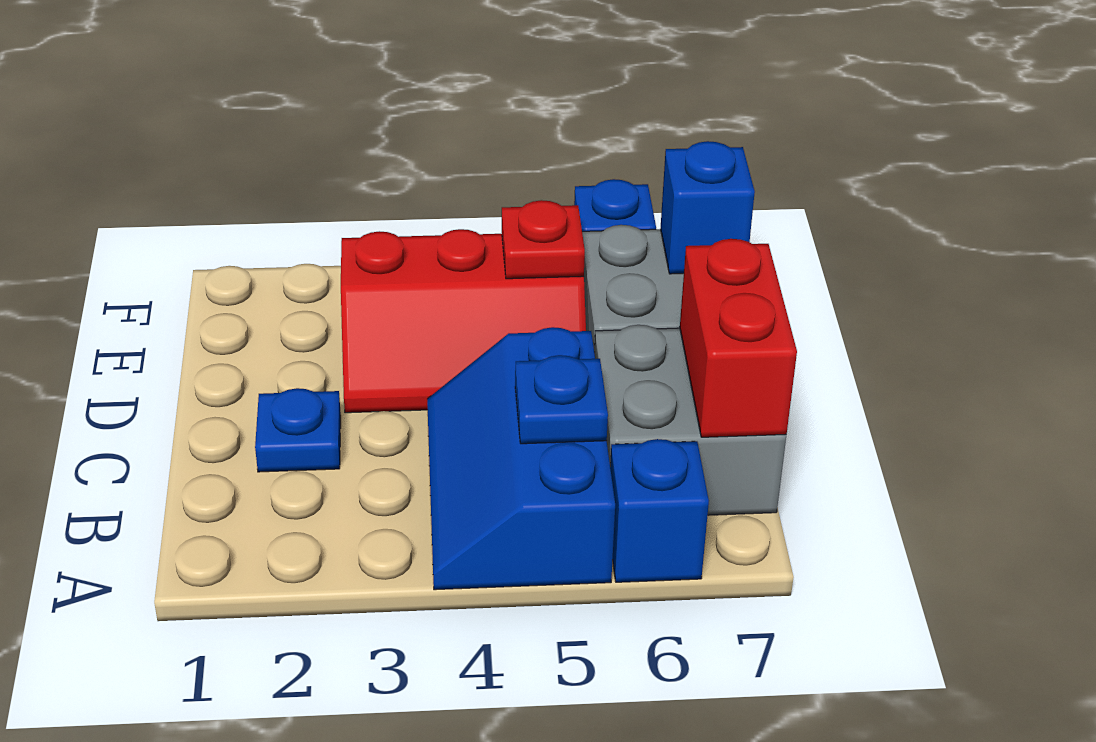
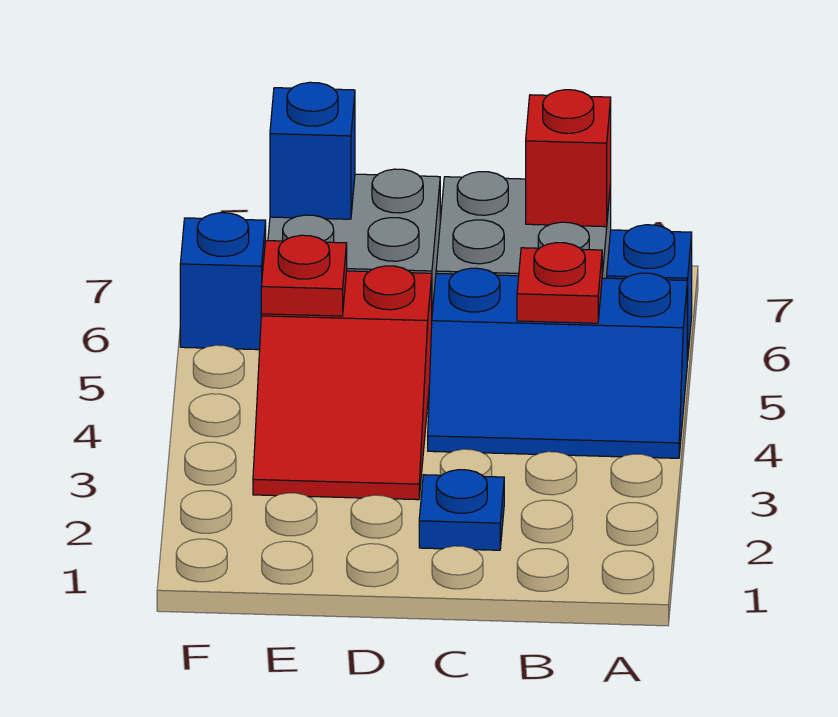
blue 1x1 plate [515,355,608,444] -> red 1x1 plate [517,243,602,323]
red 1x2 brick [680,239,797,437] -> red 1x1 brick [526,90,611,227]
red 2x3 slope [341,229,586,413] -> red 2x3 slope turned to [253,266,432,500]

